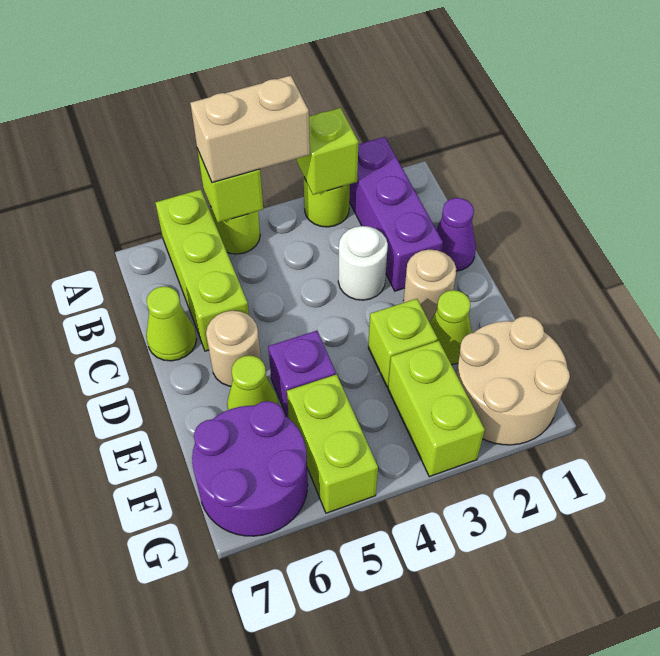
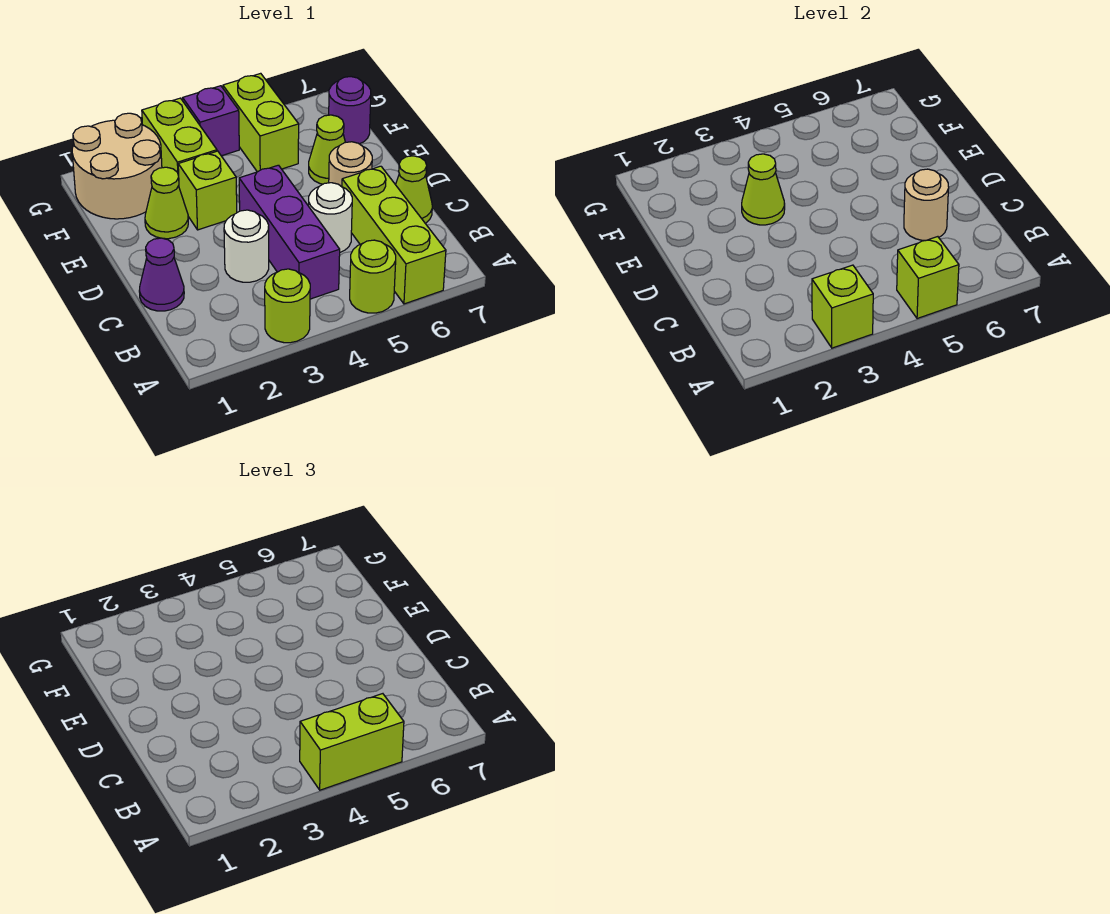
purple 1x3 brick [349,137,443,291] -> purple 1x3 brick moved to [239,165,340,299]
tan 1x2 brick [190,76,310,183] -> lime 1x2 brick [300,694,404,790]
none -> white 1x1 round brick [308,183,352,252]
tan 1x1 round brick [403,250,456,322] -> tan 1x1 round brick moved to [904,169,949,240]
none -> lime 1x1 cone [742,154,785,225]
purple 1x1 brick [268,331,336,418] -> purple 1x1 brick moved to [183,86,239,156]
purple 2x2 round brick [192,401,308,536] -> purple 1x1 round brick [329,77,371,144]

